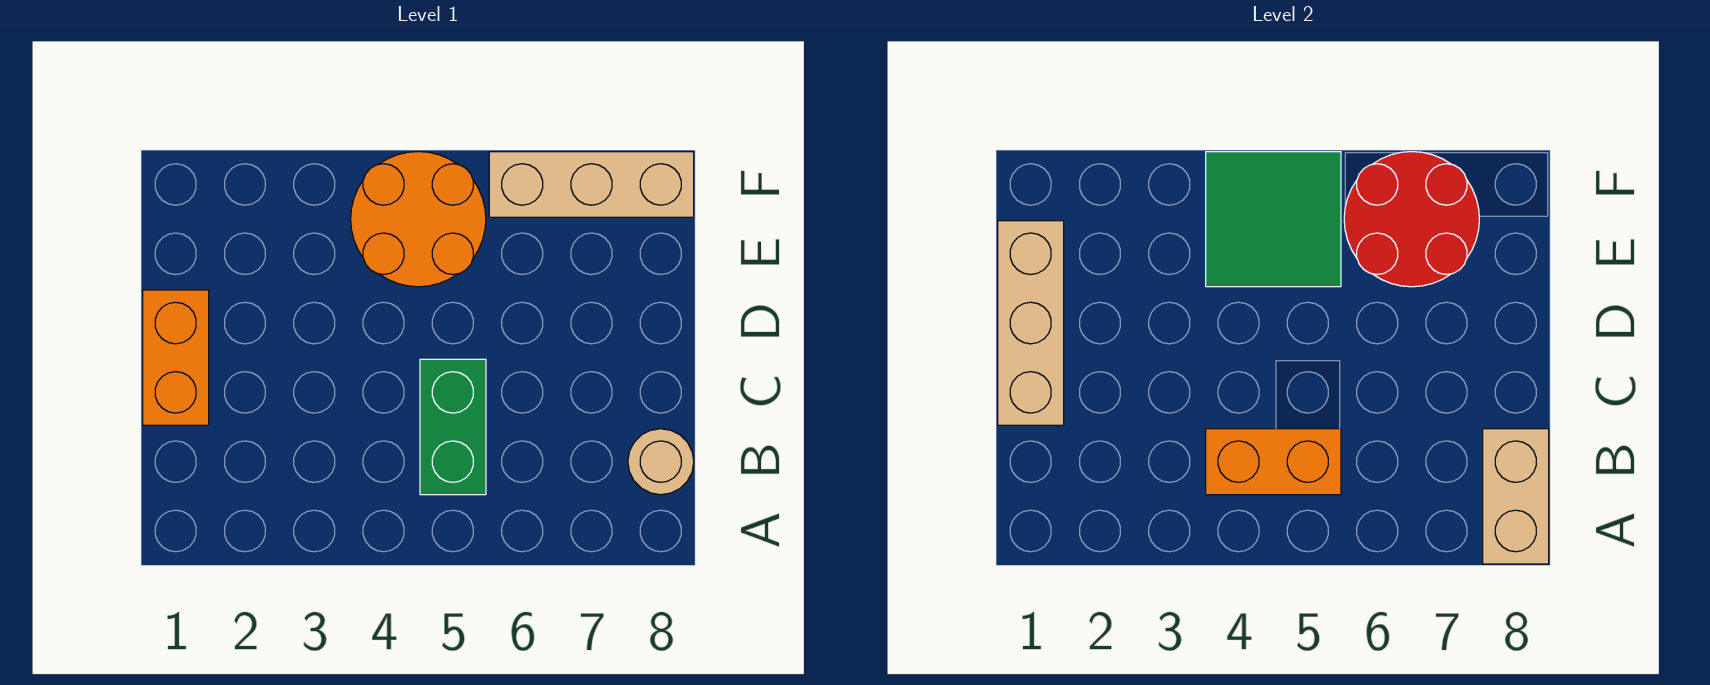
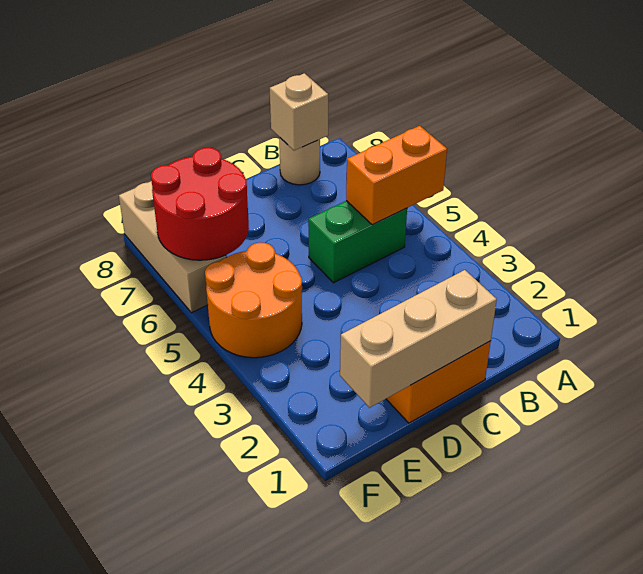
tan 1x2 brick [1483,429,1549,564] -> tan 1x1 brick [270,73,328,151]
orange 1x2 brick [1206,429,1341,495] -> orange 1x2 brick turned to [346,126,447,225]
green 2x2 tile [1206,152,1341,287] -> none

